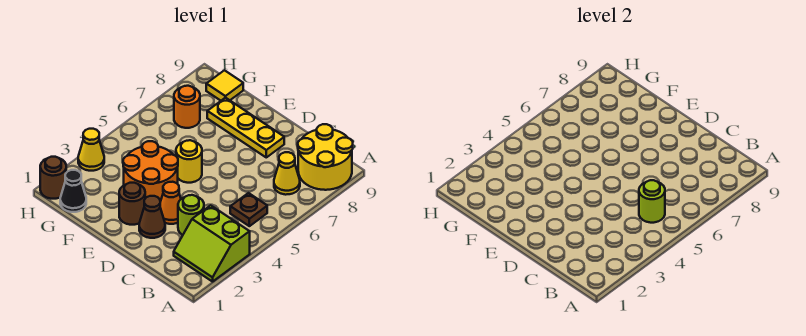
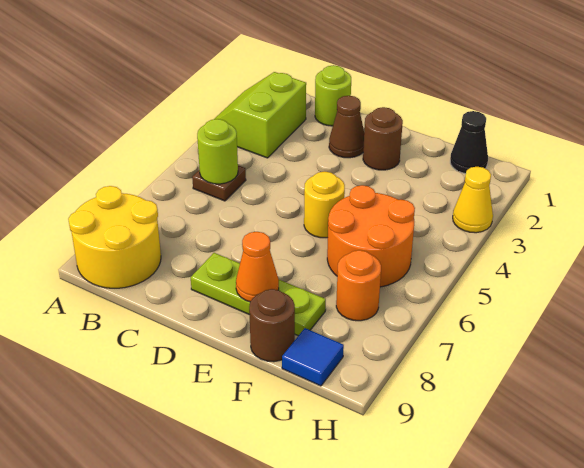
lime 2x2 slope [174,205,250,282] -> lime 2x2 slope turned to [215,72,306,158]
yellow 1x1 cone [274,152,300,195] -> none
lime 1x1 round brick [178,195,204,235] -> lime 1x1 round brick moved to [315,65,351,126]
orange 1x1 cone [160,182,181,224] -> orange 1x1 cone moved to [236,232,279,302]
yellow 1x3 plate [207,98,284,157] -> lime 1x3 plate [191,253,326,336]
orange 2x2 round brick [123,141,178,202] -> orange 2x2 round brick moved to [327,185,415,287]
yellow 1x1 tile [206,70,243,101] -> blue 1x1 tile [282,328,344,386]
brown 1x1 round brick [40,157,66,199] -> brown 1x1 round brick moved to [249,289,295,362]

